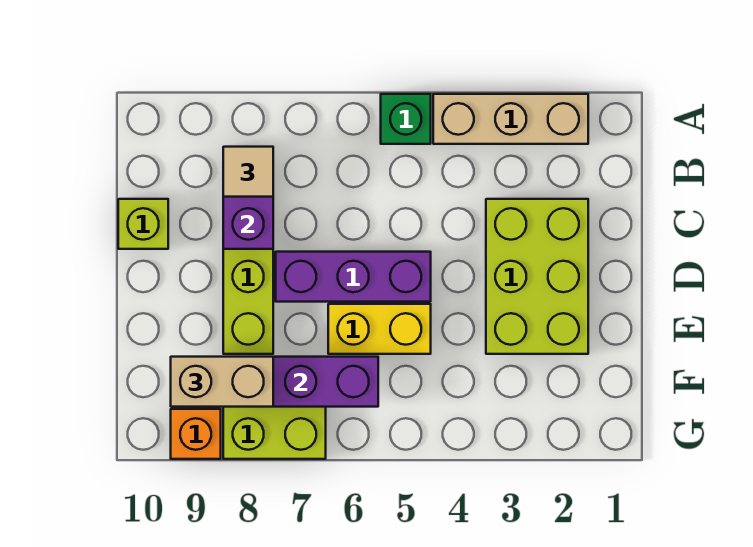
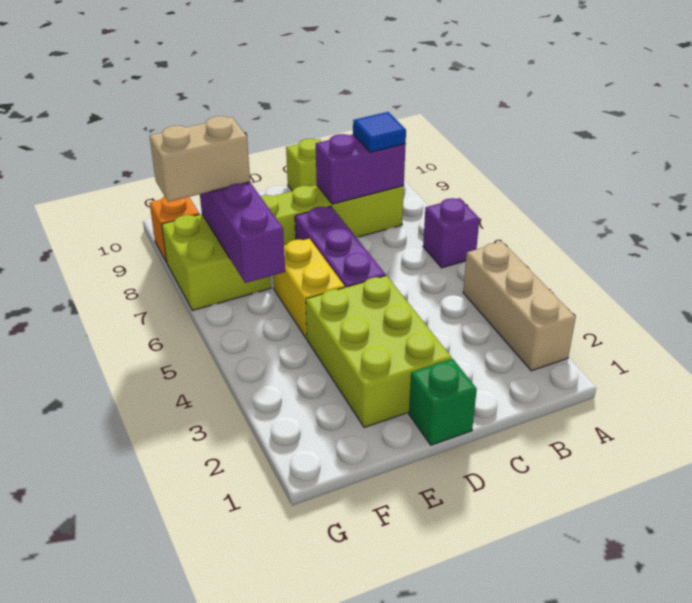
green 1x1 brick [381,94,431,144] -> green 1x1 brick moved to [409,359,477,445]
none -> purple 1x1 brick [423,198,480,268]
tan 1x1 tile [223,147,273,197] -> blue 1x1 tile [353,112,406,152]
lime 2x3 brick [486,199,588,354] -> lime 2x3 brick turned to [306,276,452,427]
tan 1x2 brick [171,357,273,407] -> tan 1x2 brick turned to [150,116,250,202]

